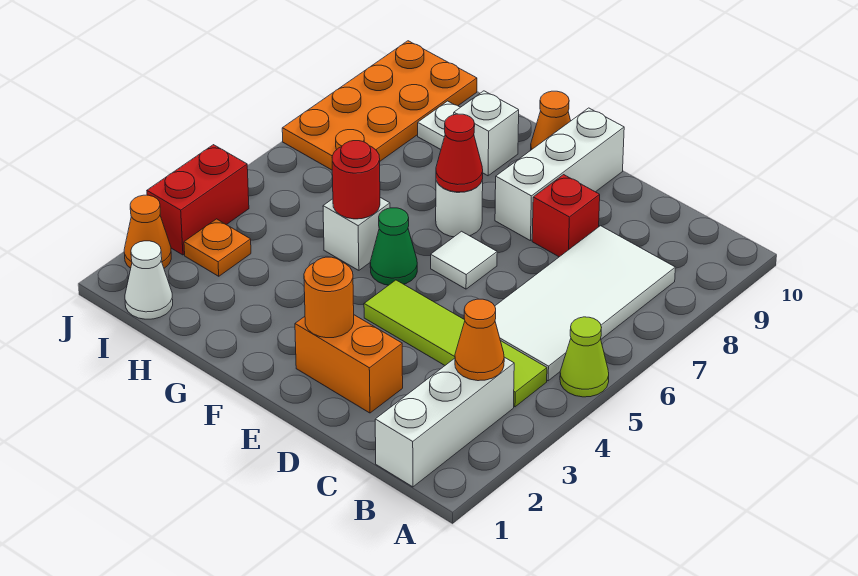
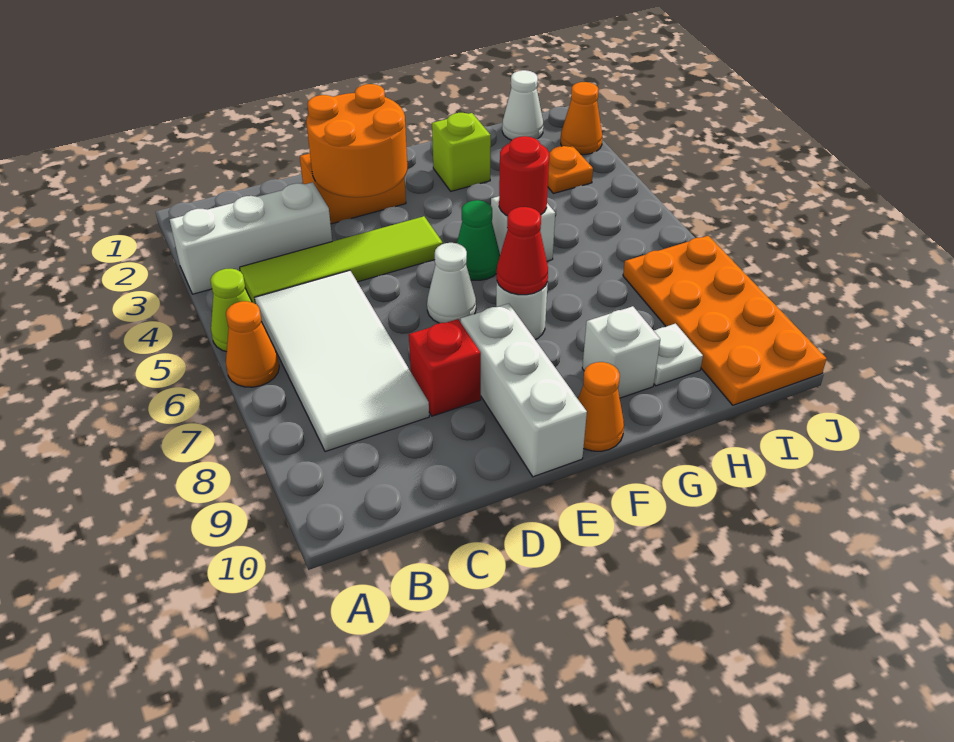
white 1x3 brick [375,357,514,487] -> white 1x3 brick turned to [170,182,332,294]
orange 1x1 cone [455,299,504,381] -> orange 1x1 cone moved to [226,301,279,387]
orange 1x1 round brick [304,257,354,338] -> orange 2x2 round brick [306,84,407,197]
white 1x1 tile [431,231,497,289] -> white 1x1 cone [427,243,476,323]
none -> lime 1x1 brick [432,113,491,191]
red 1x2 brick [147,145,249,255] -> none

